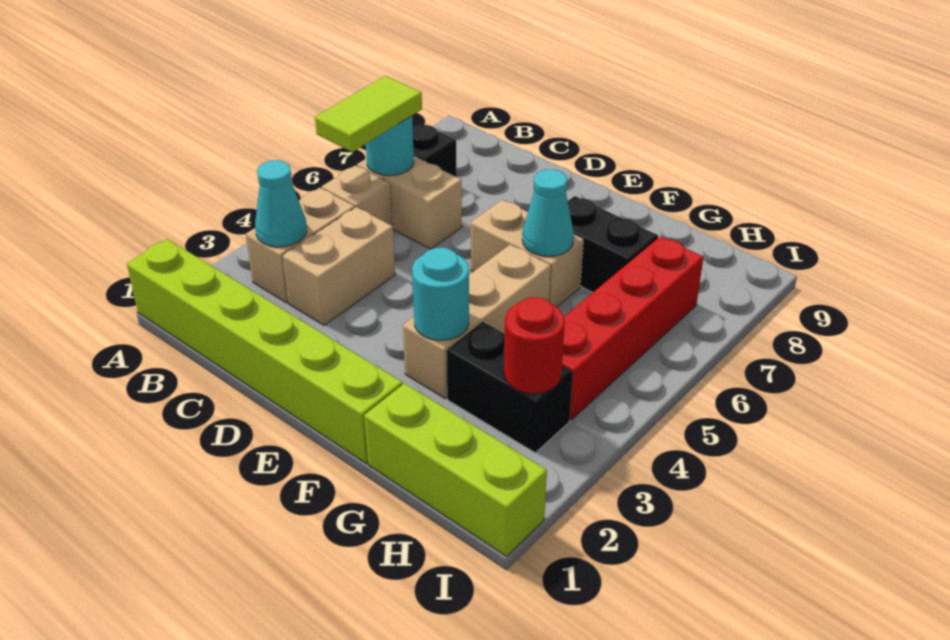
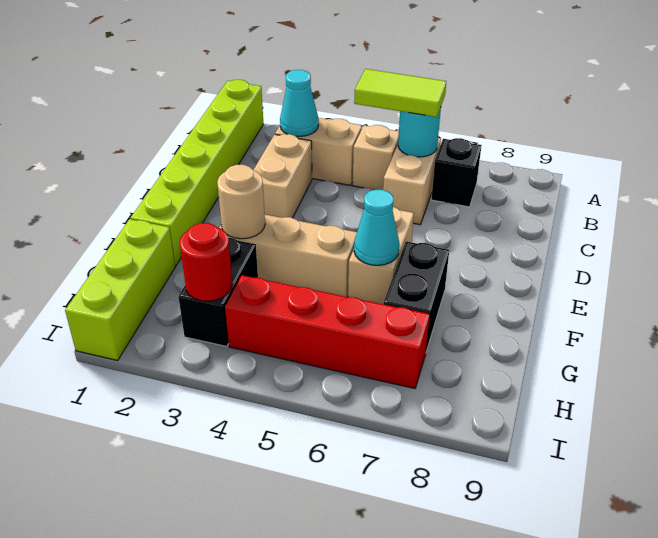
tan 1x2 brick [283,207,395,325] -> tan 1x2 brick turned to [254,134,312,218]
cyan 1x1 round brick [412,248,469,341] -> tan 1x1 round brick [217,165,265,239]

